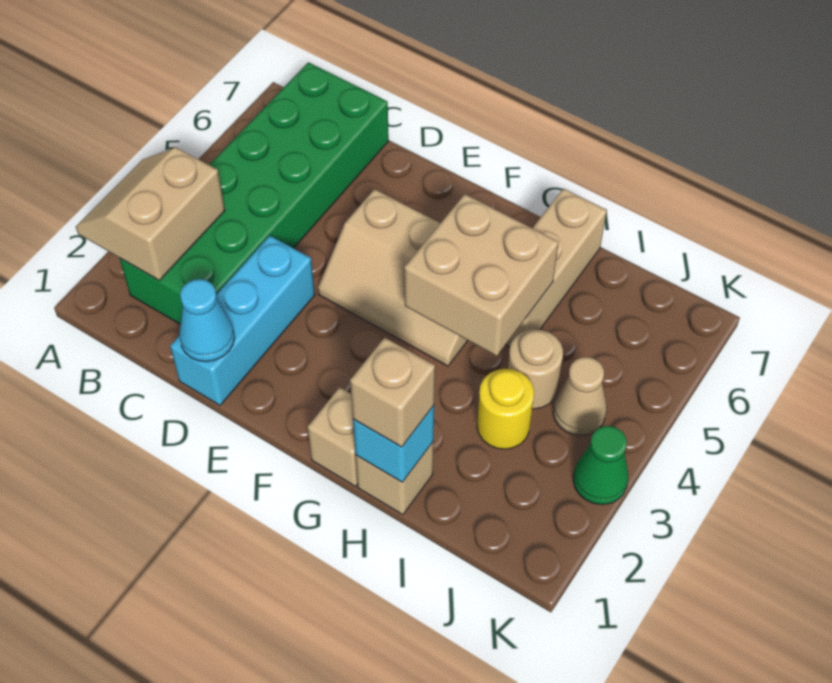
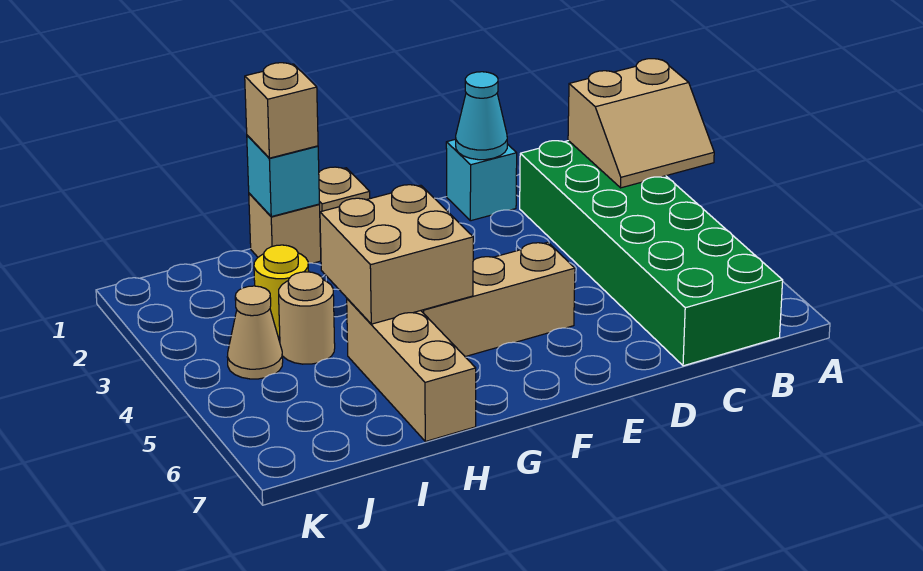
tan 2x2 slope [76,147,225,280] -> tan 2x2 slope turned to [568,59,714,188]
cyan 1x3 brick [170,236,315,405] -> cyan 1x1 brick [446,139,517,221]
green 1x1 cone [573,426,628,505] -> none

